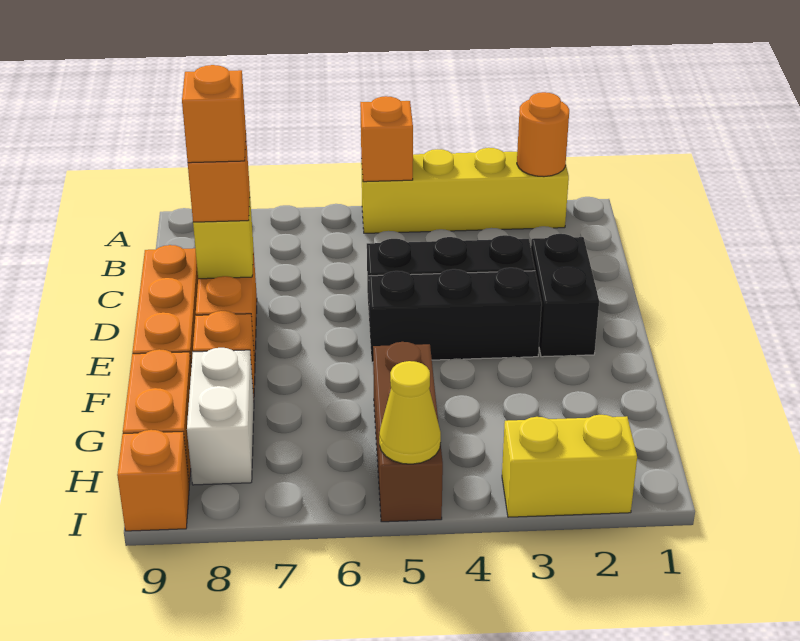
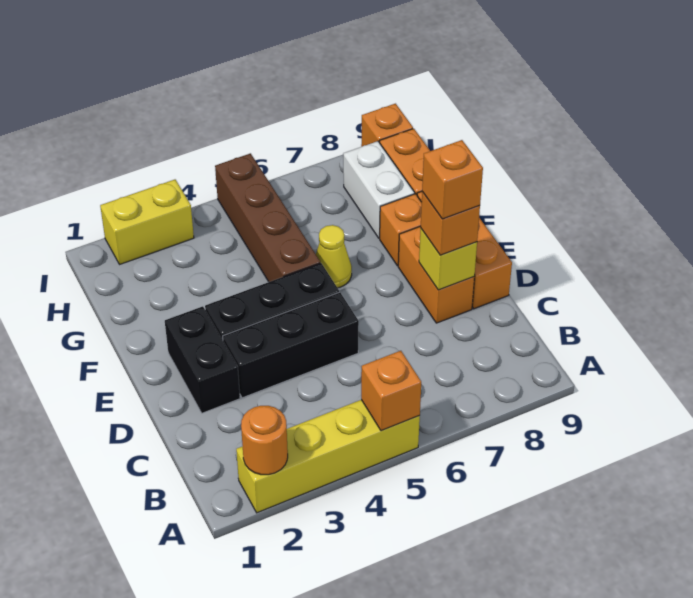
brown 1x3 brick [373,342,443,522] -> brown 1x4 brick [215,153,320,282]
yellow 1x1 cone [379,361,441,464] -> yellow 1x1 cone moved to [316,225,352,288]

